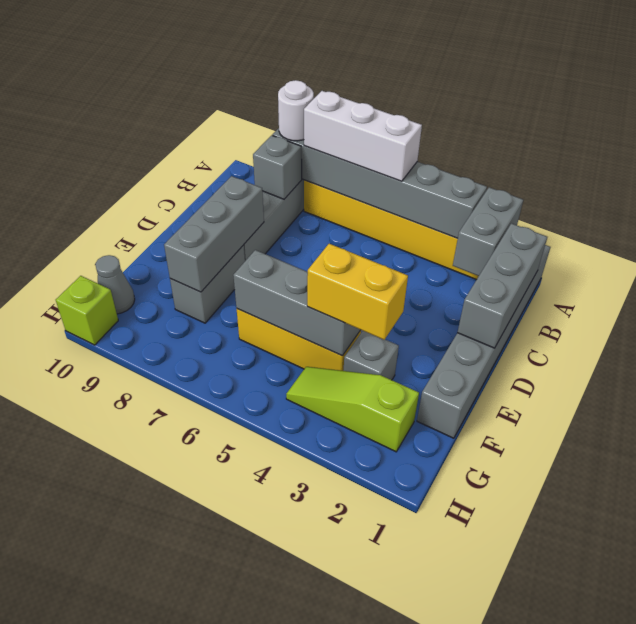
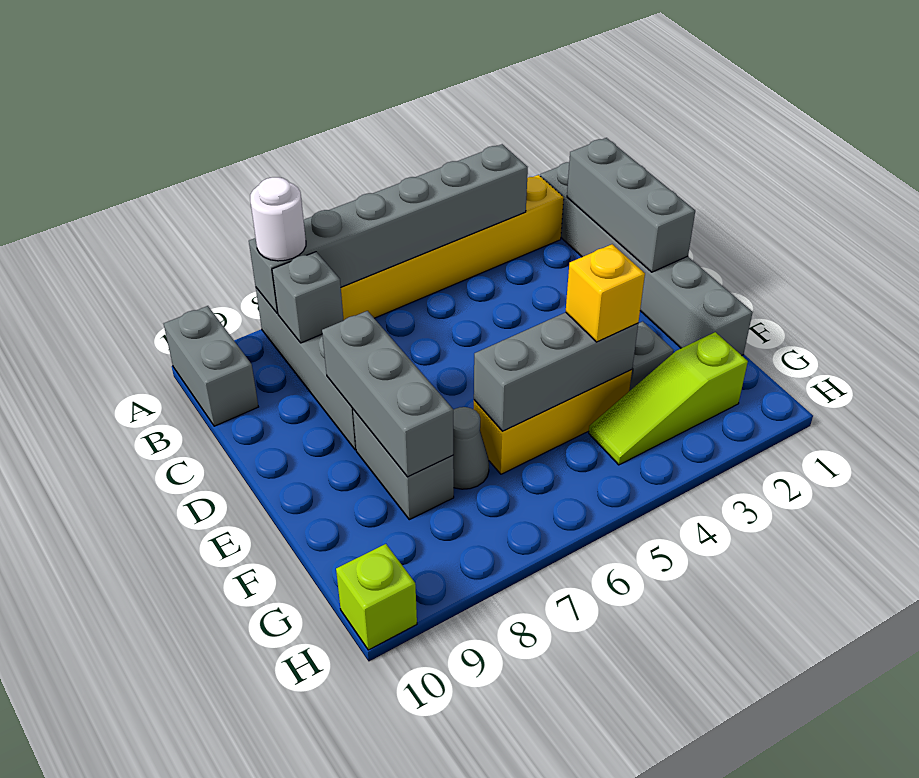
grey 1x2 brick [453,187,523,276] -> grey 1x2 brick moved to [164,306,258,426]
white 1x3 brick [304,91,422,181] -> none
yellow 1x2 brick [307,244,408,340] -> yellow 1x1 brick [566,244,645,342]
grey 1x1 cone [96,255,135,314] -> grey 1x1 cone moved to [453,407,489,489]

